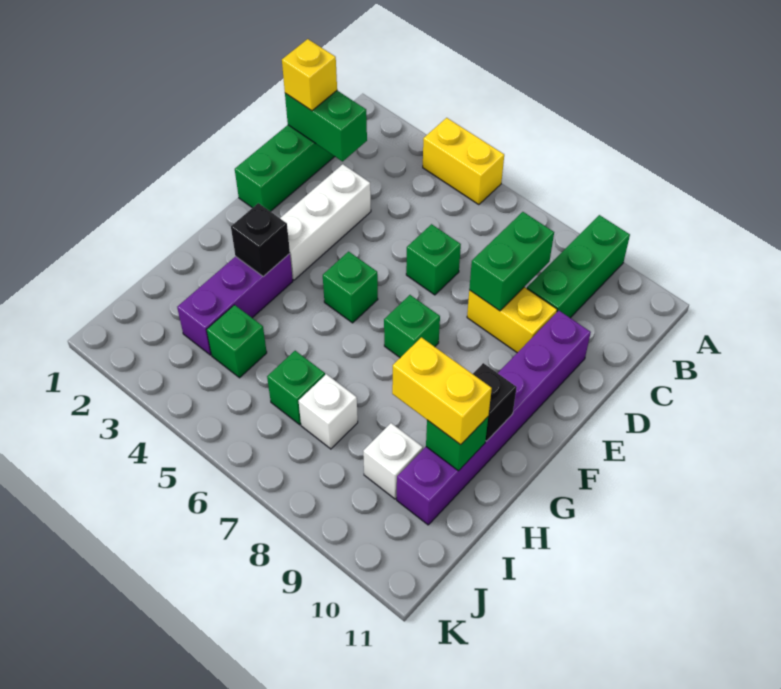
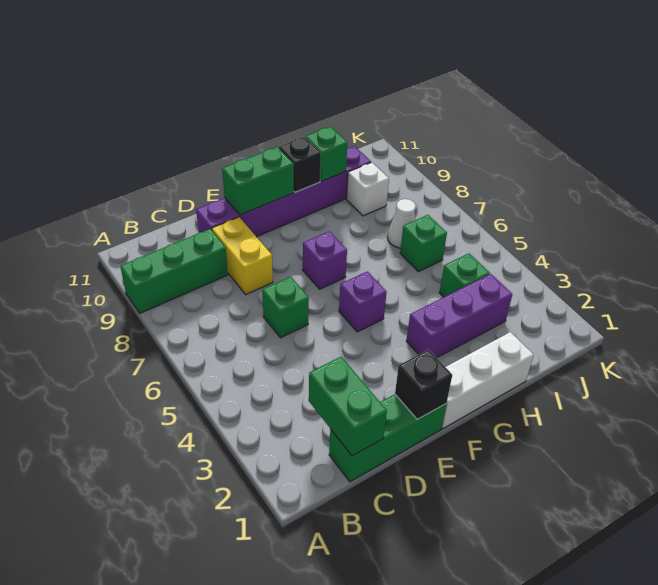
yellow 1x2 brick [423,118,504,205] -> none
yellow 1x1 brick [282,39,337,111] -> none
green 1x2 brick [469,212,554,311] -> green 1x2 brick moved to [222,147,294,215]
white 1x3 brick [280,164,371,280] -> white 1x3 brick moved to [442,332,534,429]
green 1x1 brick [323,252,378,323] -> purple 1x1 brick [339,271,387,332]
green 1x1 brick [384,295,440,358] -> purple 1x1 brick [303,231,347,289]
black 1x1 brick [231,203,290,277] -> black 1x1 brick moved to [395,350,452,419]
yellow 1x2 brick [392,337,492,445] -> none
white 1x1 brick [299,374,358,449] -> white 1x1 cone [387,199,416,248]

